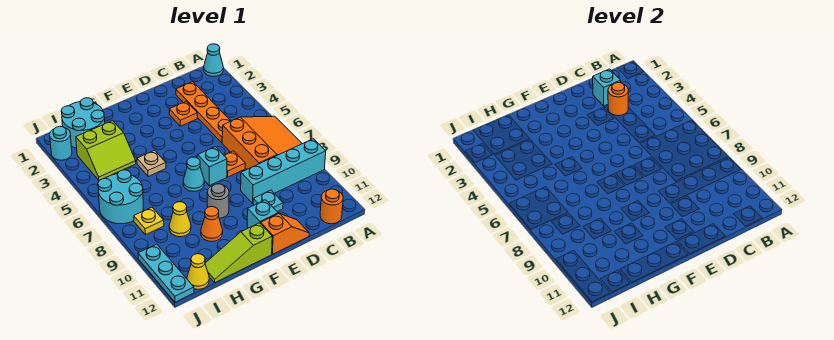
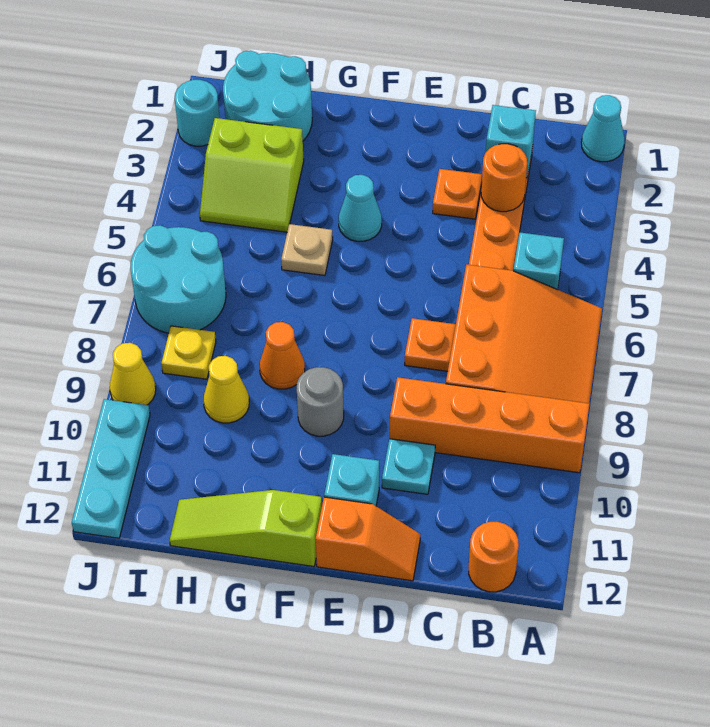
cyan 1x4 brick [241,139,326,203] -> orange 1x4 brick [390,377,590,473]
cyan 1x1 brick [198,147,227,186] -> cyan 1x1 brick moved to [513,232,564,289]
cyan 1x1 cone [183,157,204,192] -> cyan 1x1 cone moved to [339,175,382,241]
orange 1x1 cone [201,207,223,242] -> orange 1x1 cone moved to [260,322,305,389]
yellow 1x1 cone [187,254,209,289] -> yellow 1x1 cone moved to [110,343,156,405]

